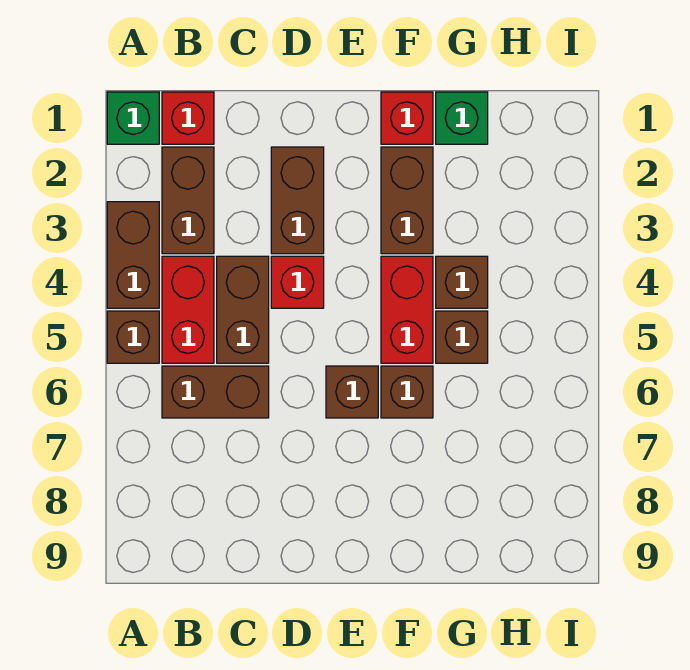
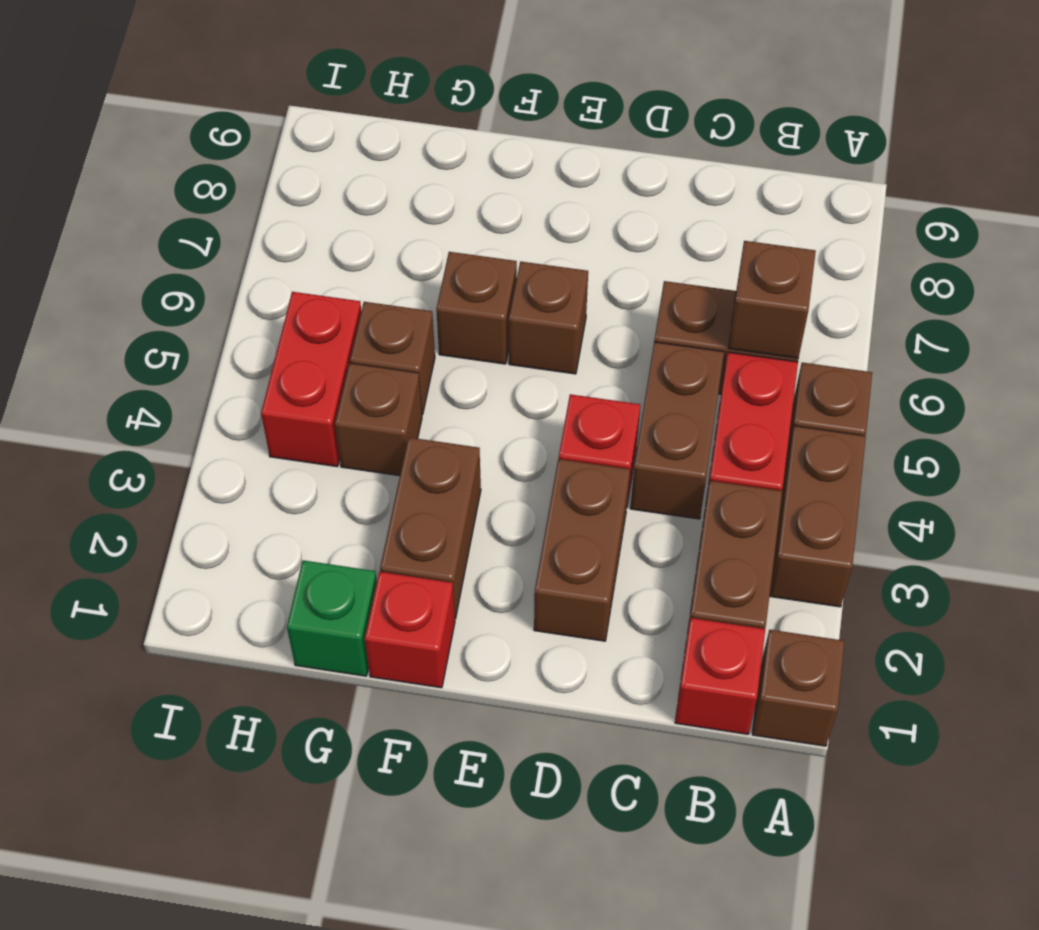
green 1x1 brick [107,92,159,144] -> brown 1x1 brick [752,630,845,746]
none -> brown 1x1 brick [728,241,816,358]
red 1x2 brick [381,256,433,363] -> red 1x2 brick moved to [261,292,361,467]

